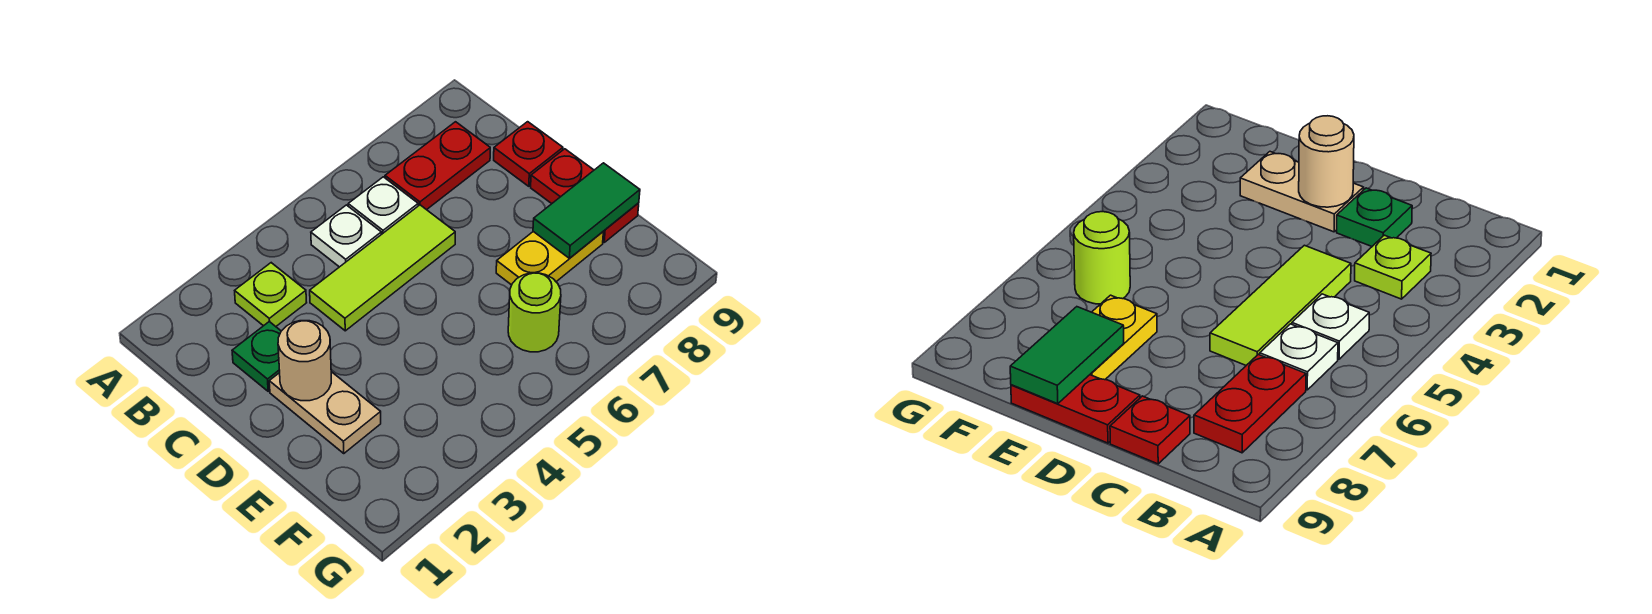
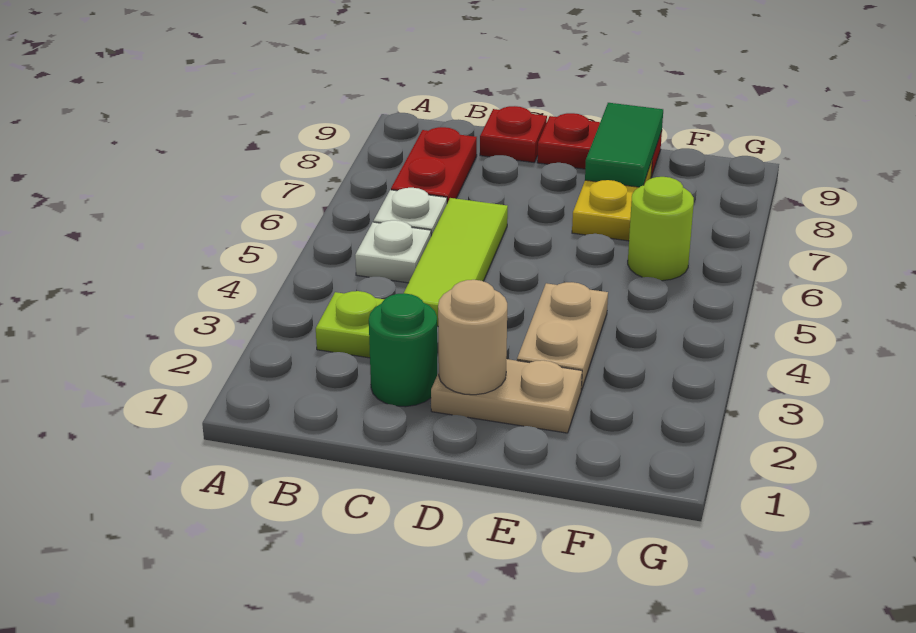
green 1x1 plate [232,322,281,391] -> green 1x1 round brick [369,293,437,407]
none -> tan 1x2 plate [517,282,608,390]

